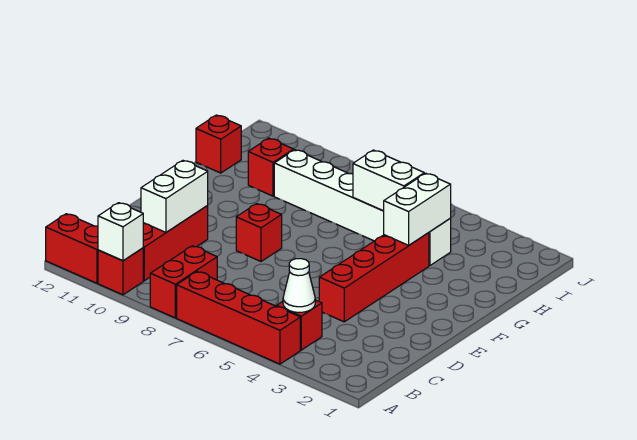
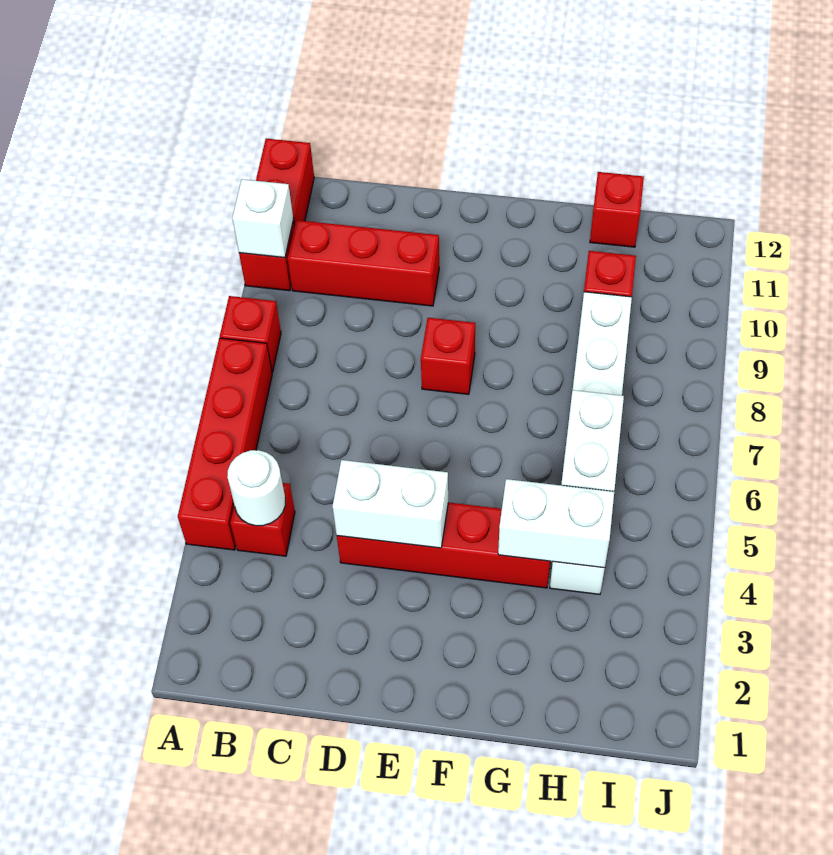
red 1x2 brick [150,246,217,318] -> red 1x1 brick [220,296,281,372]
white 1x1 cone [283,259,315,312] -> white 1x1 round brick [227,450,285,526]
white 1x2 brick [141,160,208,232] -> white 1x2 brick moved to [333,460,448,548]

